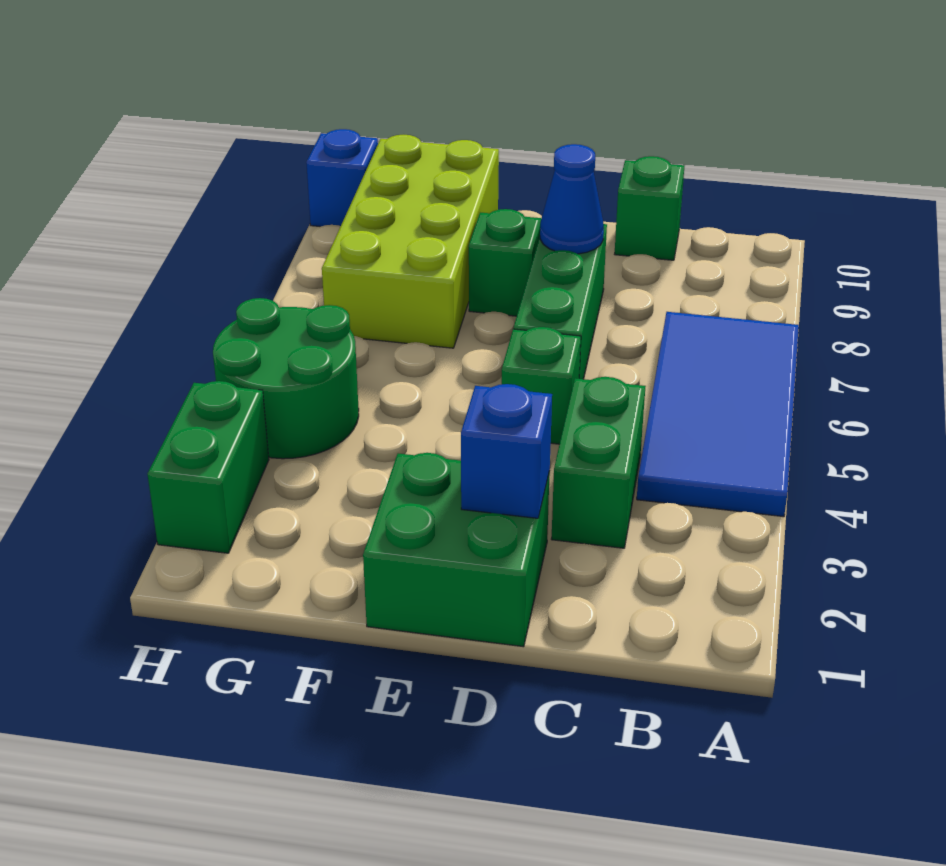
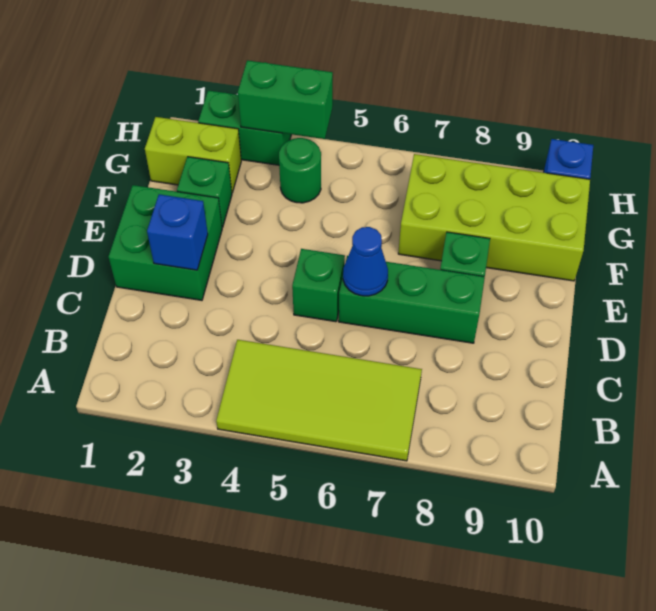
blue 2x4 tile [637,312,799,517] -> lime 2x4 tile [216,340,422,461]
green 1x2 brick [552,377,646,548] -> green 1x2 brick moved to [238,60,333,139]
green 1x1 brick [615,156,684,260] -> green 1x1 brick moved to [177,157,232,228]
blue 1x1 cone [540,144,604,254] -> blue 1x1 cone moved to [343,227,388,296]
none -> lime 1x2 brick [145,117,241,193]
green 2x2 round brick [213,298,359,459] -> green 1x1 round brick [279,138,321,203]

